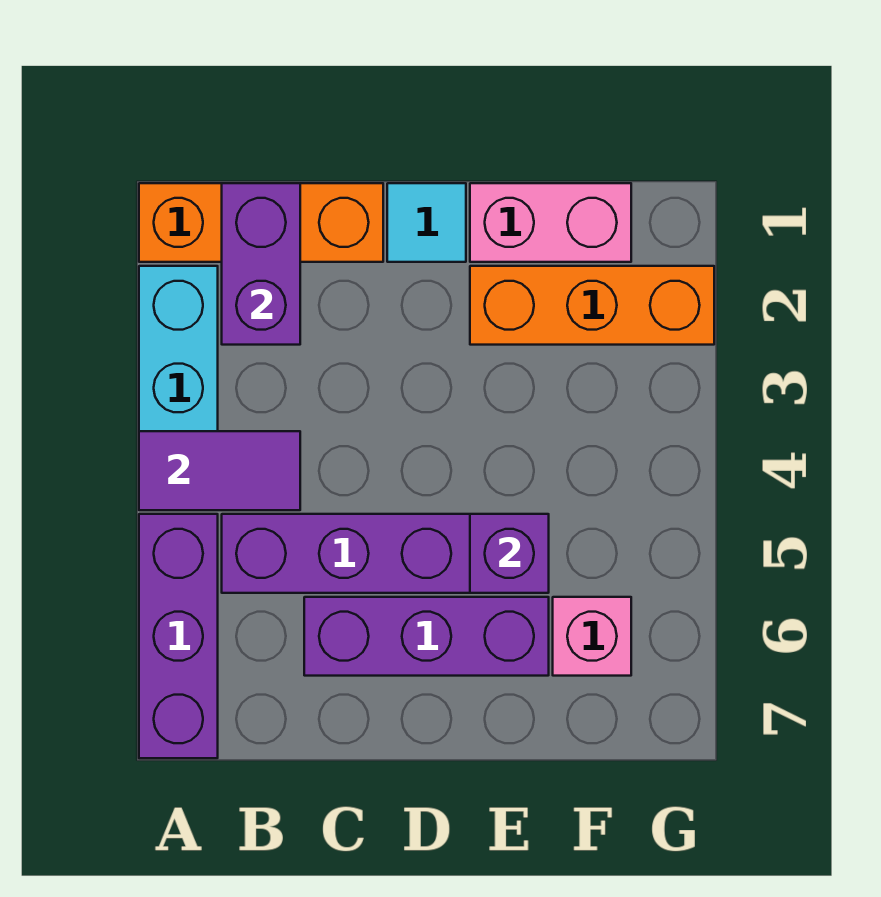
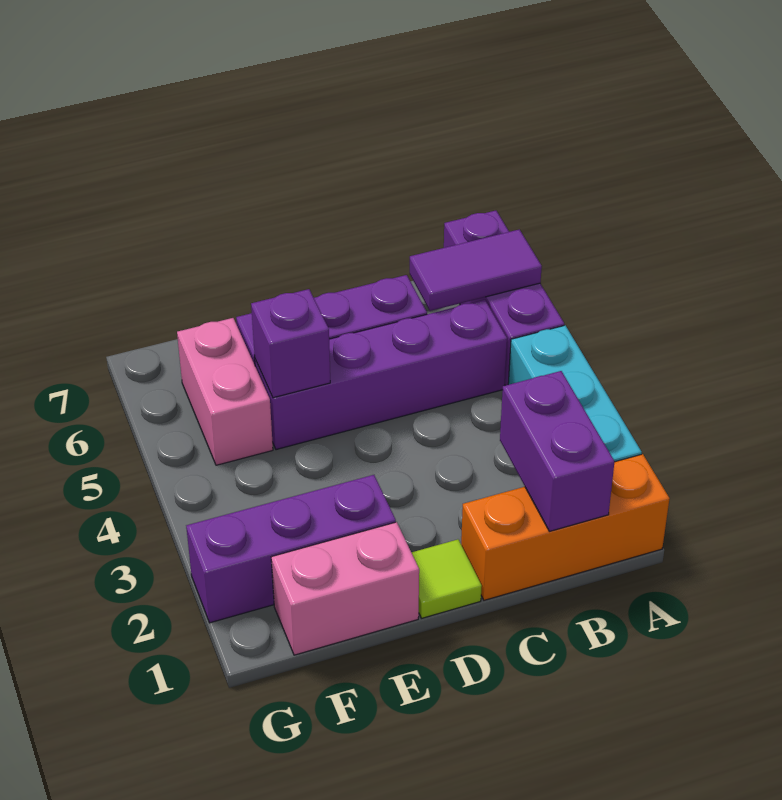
purple 1x2 tile [139,431,300,510] -> purple 1x2 tile moved to [410,229,542,311]
cyan 1x1 tile [387,183,466,262] -> lime 1x1 tile [412,539,482,618]
orange 1x3 brick [470,266,714,345] -> purple 1x3 brick [186,475,396,623]
pink 1x1 brick [553,597,631,676] -> pink 1x2 brick [177,318,273,465]

